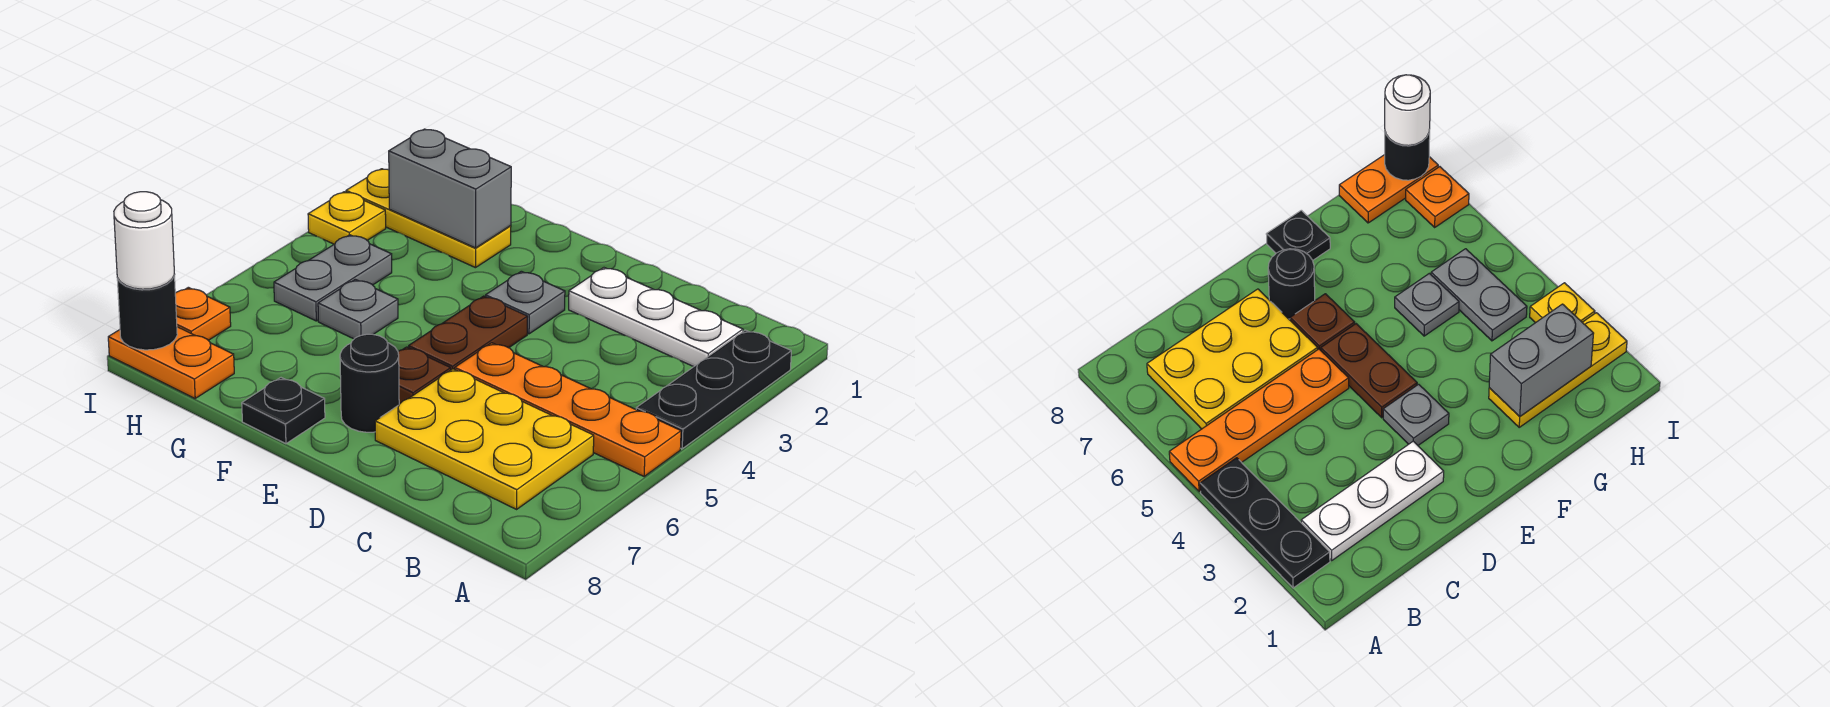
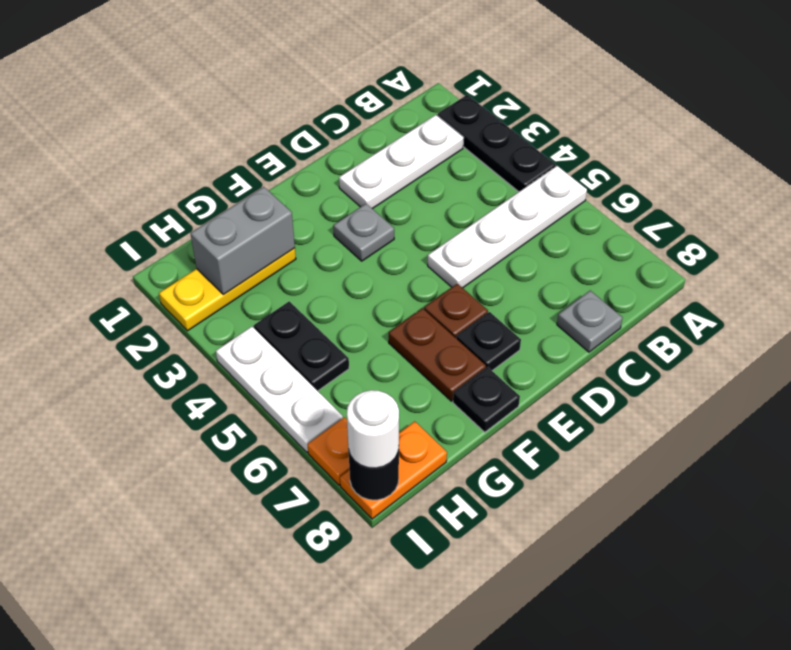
orange 1x4 plate [455,343,681,476] -> white 1x4 plate [428,166,587,288]
yellow 2x3 plate [375,369,594,509] -> none
brown 1x2 plate [409,296,528,370] -> brown 1x2 plate moved to [389,308,486,401]
black 1x1 round brick [340,334,399,432] -> black 1x1 plate [456,312,521,371]
grey 1x1 plate [318,279,398,339] -> grey 1x1 plate moved to [557,291,622,352]
grey 1x2 plate [274,235,392,321] -> black 1x2 plate [254,301,349,391]
yellow 1x1 plate [308,192,386,244] -> none
none -> white 1x3 plate [216,327,343,452]

